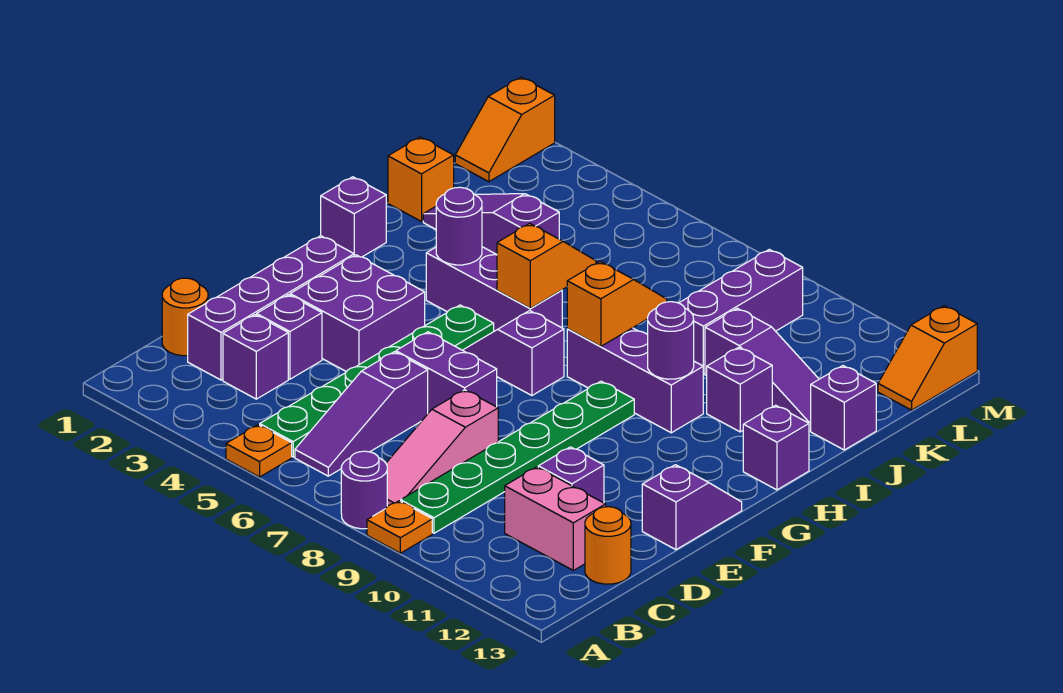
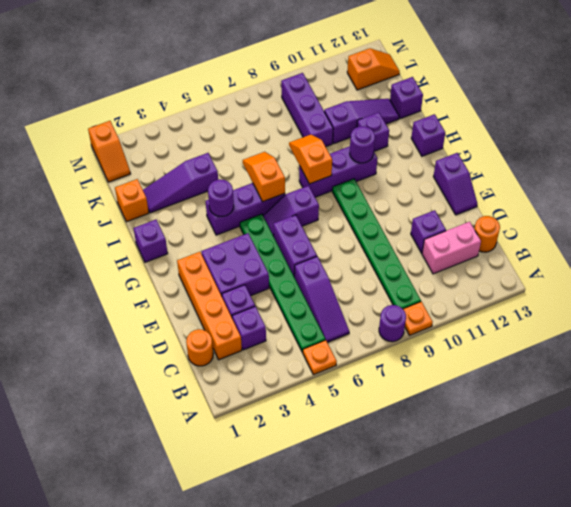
pink 1x3 slope [386,390,498,506] -> none
purple 1x4 brick [188,236,354,380] -> orange 1x4 brick [177,252,242,360]
purple 1x2 brick [396,332,497,413] -> purple 1x2 brick turned to [273,215,317,276]
purple 1x2 slope [642,465,742,550] -> purple 1x2 slope turned to [433,153,477,215]
orange 1x2 slope [878,306,977,410] -> orange 1x2 slope turned to [347,48,400,90]

